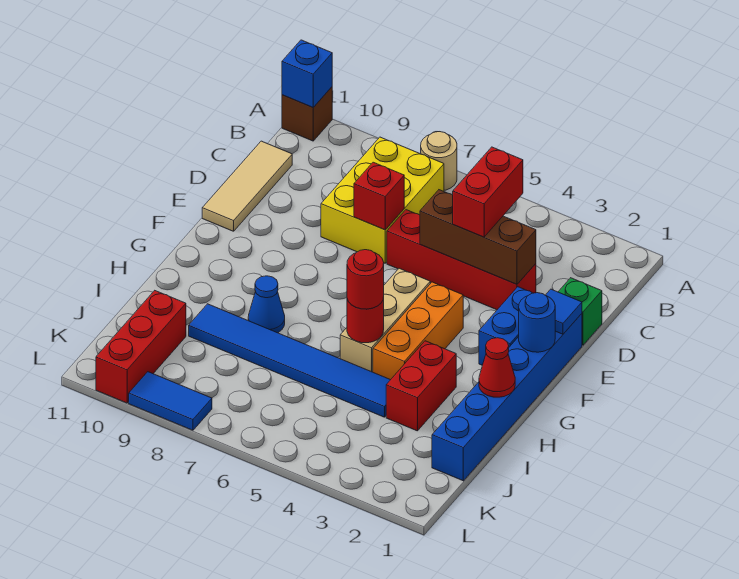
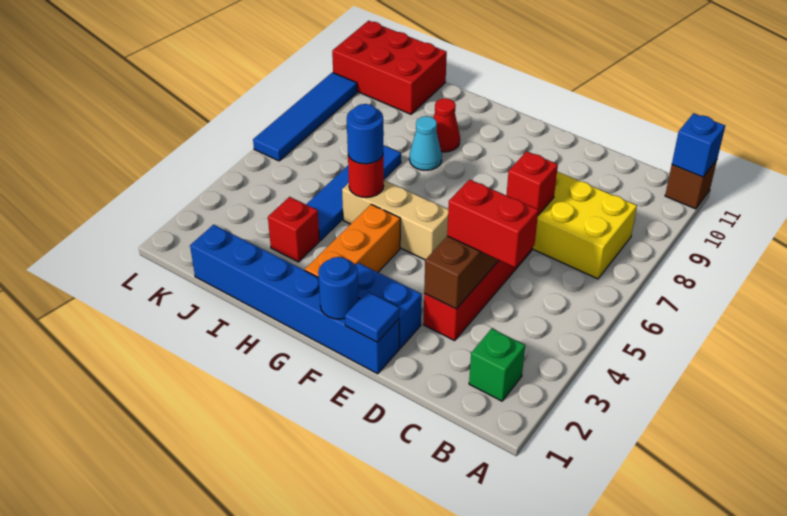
tan 1x1 round brick [421,132,457,190] -> none
tan 1x3 tile [202,141,292,231] -> none
green 1x1 brick [558,278,602,345] -> green 1x1 brick moved to [469,329,525,401]
orange 1x3 brick [373,282,463,380] -> orange 1x3 brick turned to [305,204,400,278]
red 1x1 cone [479,338,515,397] -> red 1x1 cone moved to [434,98,460,152]
red 1x2 brick [386,341,456,431] -> red 1x1 brick [268,197,320,262]
red 1x1 round brick [347,250,384,309] -> blue 1x1 round brick [347,104,383,164]
blue 1x1 cone [248,276,285,333] -> cyan 1x1 cone [409,116,442,170]
blue 1x6 tile [189,304,390,417] -> blue 1x4 tile [306,145,401,241]
red 1x3 brick [96,291,186,403] -> red 2x3 brick [332,21,447,114]
blue 1x2 tile [129,372,212,430] -> blue 1x4 tile [253,72,357,161]

